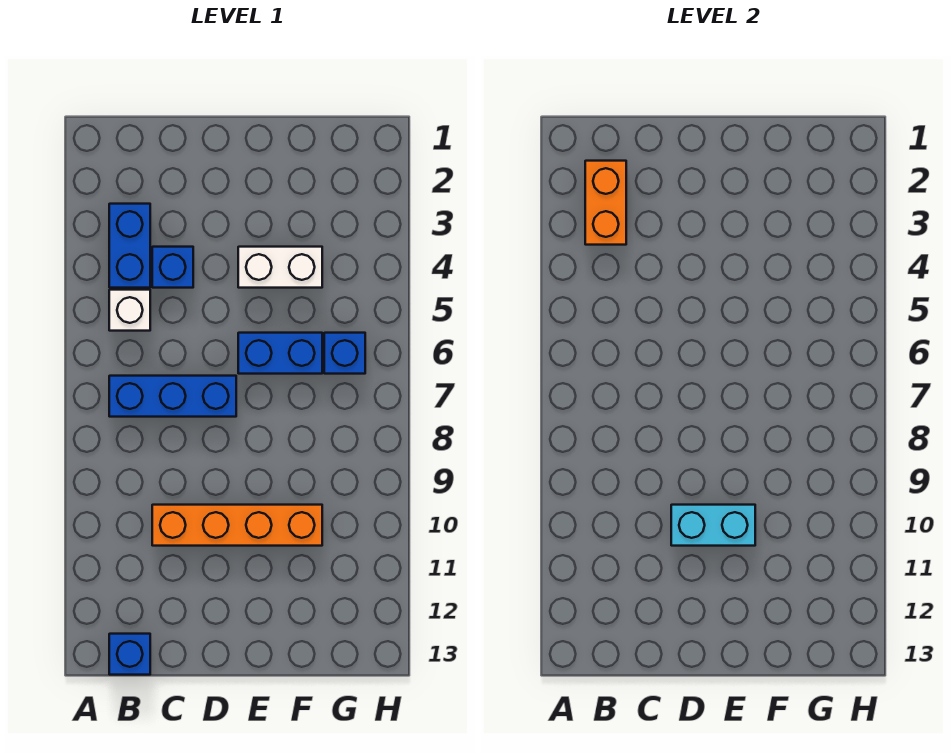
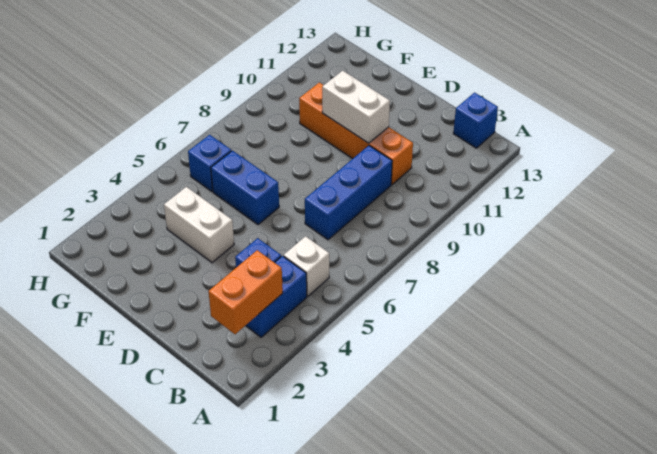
blue 1x3 brick [109,376,236,417] -> blue 1x3 brick turned to [305,146,392,240]
cyan 1x2 brick [671,505,755,546] -> white 1x2 brick [322,71,390,143]

